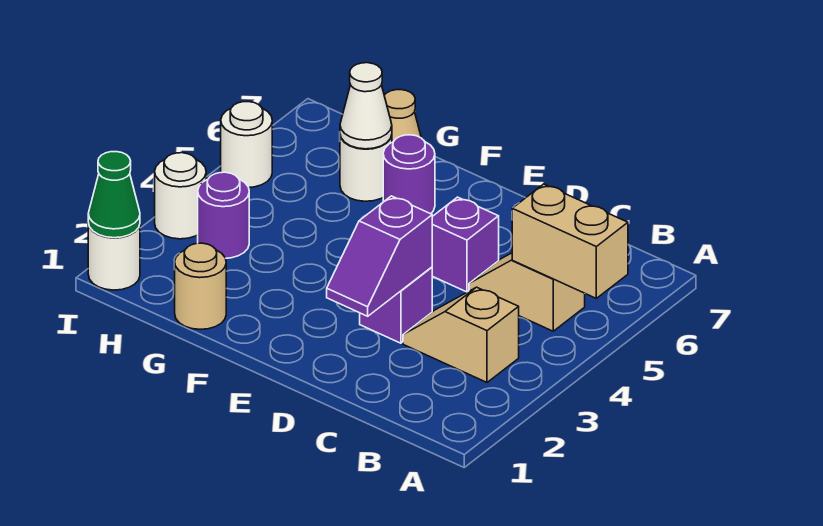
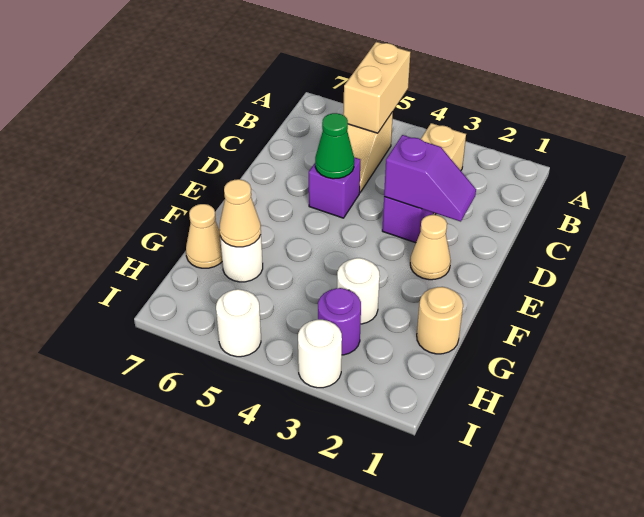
none -> tan 1x1 cone [410,215,451,280]
purple 1x1 round brick [383,135,435,214] -> none
white 1x1 cone [340,63,392,149] -> tan 1x1 cone [219,179,261,247]
white 1x1 round brick [88,223,140,290] -> white 1x1 round brick moved to [337,258,380,324]
green 1x1 cone [88,152,140,238] -> green 1x1 cone moved to [315,113,354,179]

